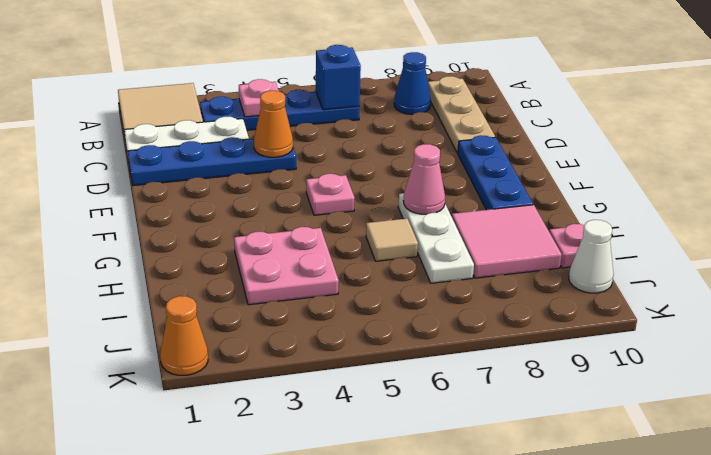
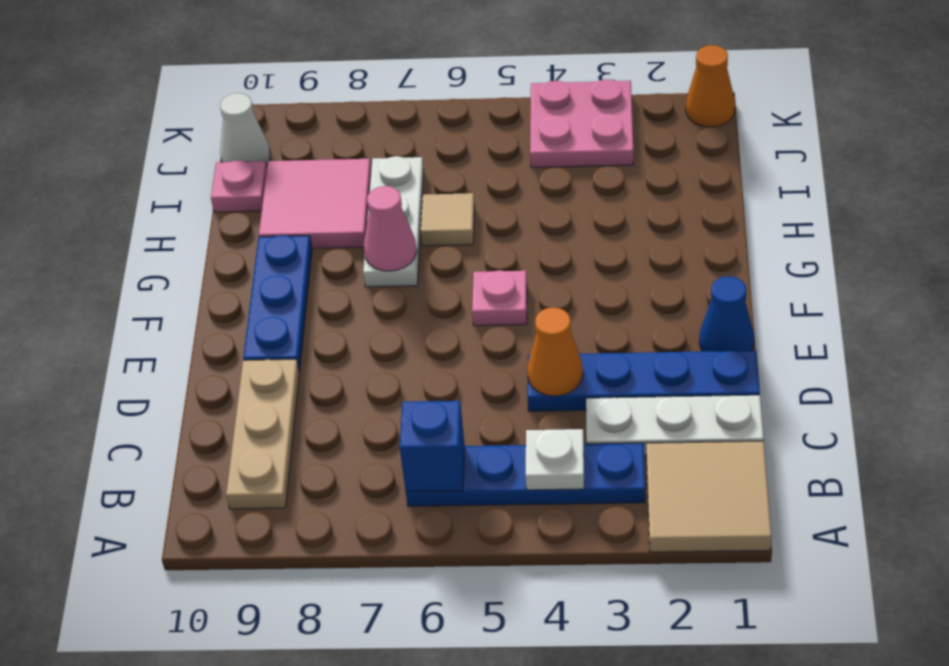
pink 1x1 plate [239,79,279,117] -> white 1x1 plate [526,429,584,490]
blue 1x1 cone [394,52,431,114] -> blue 1x1 cone moved to [699,276,754,351]
pink 2x2 plate [234,227,339,305] -> pink 2x2 plate moved to [530,79,633,168]

